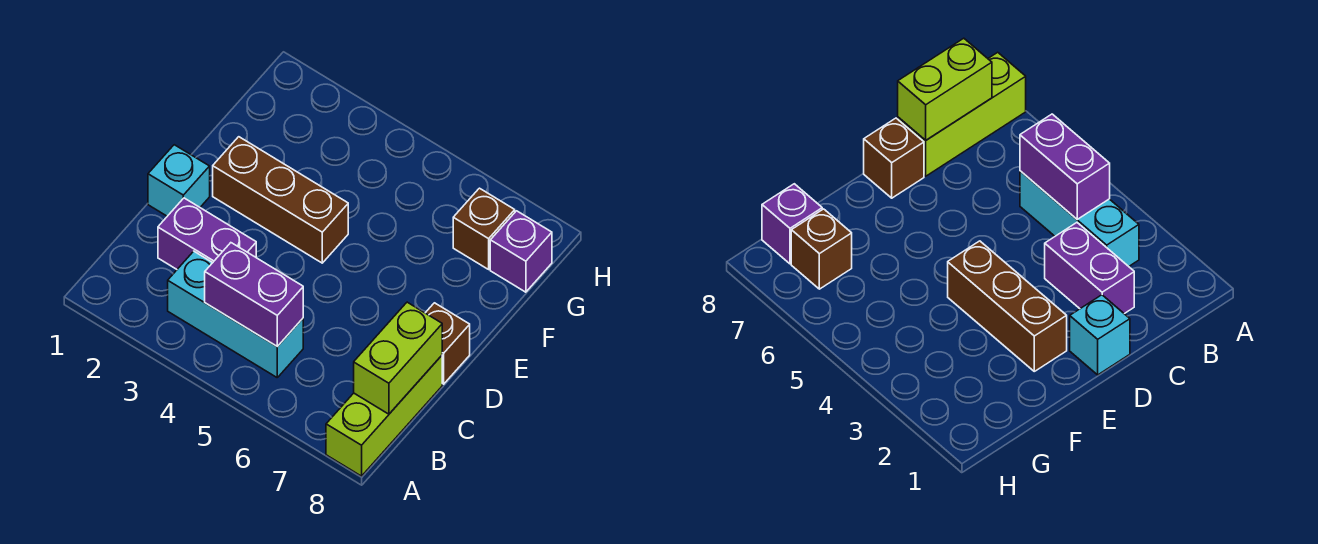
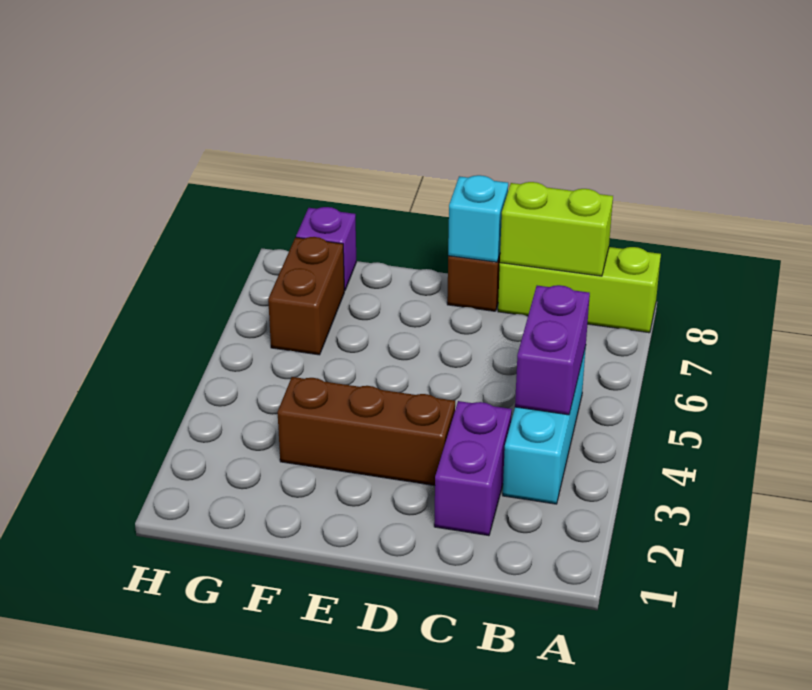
cyan 1x1 brick [148,145,210,216] -> cyan 1x1 brick moved to [448,175,508,262]
brown 1x3 brick [213,137,348,263] -> brown 1x3 brick turned to [278,377,455,485]
brown 1x1 brick [453,188,515,269] -> brown 1x2 brick [268,237,344,355]

